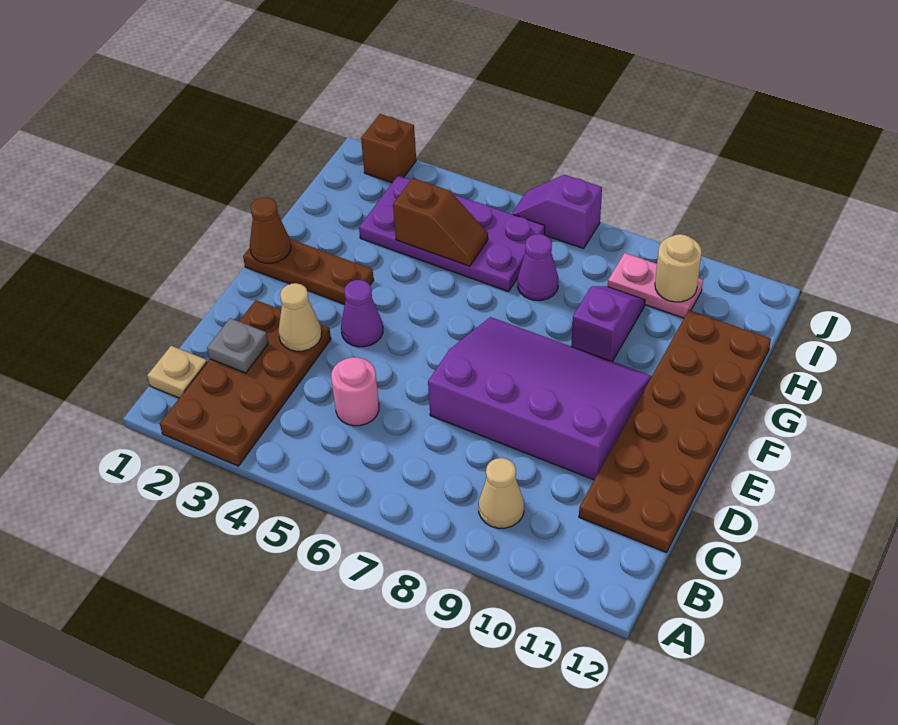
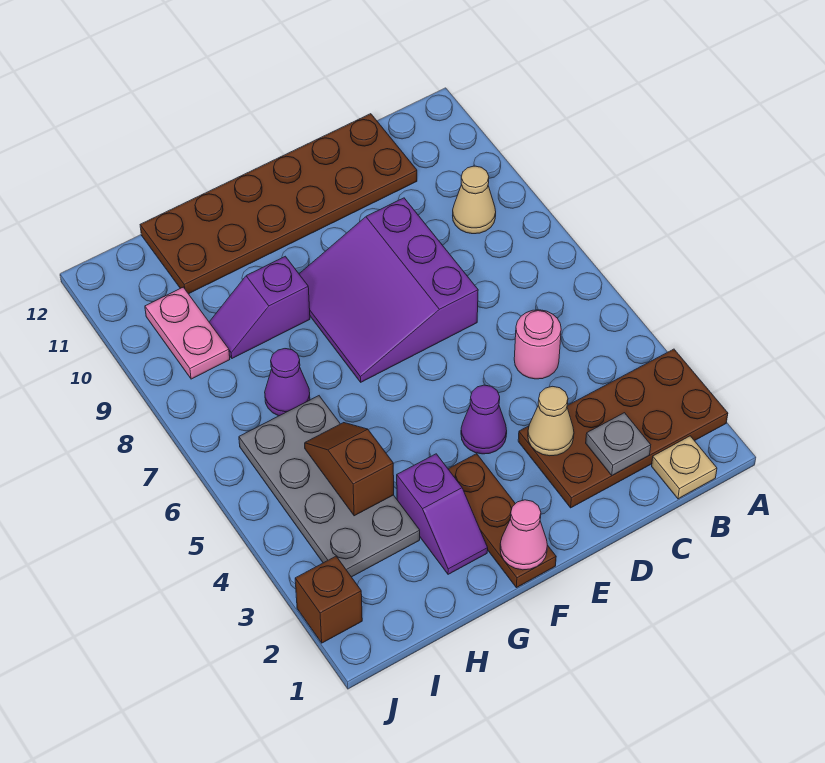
purple 3x4 slope [428,317,652,480] -> purple 3x3 slope [299,198,478,382]
brown 1x1 cone [250,197,291,263] -> pink 1x1 cone [500,500,547,570]
purple 2x4 plate [359,175,545,292] -> grey 2x4 plate [239,396,420,577]
tan 1x1 round brick [655,234,702,302] -> none
purple 1x2 slope [512,175,602,249] -> purple 1x2 slope moved to [397,454,488,574]

